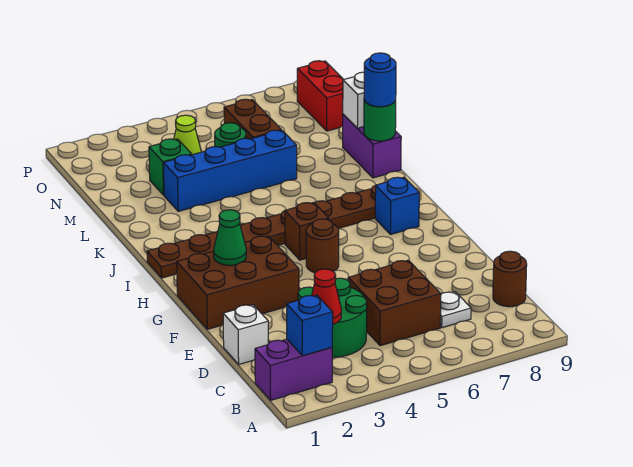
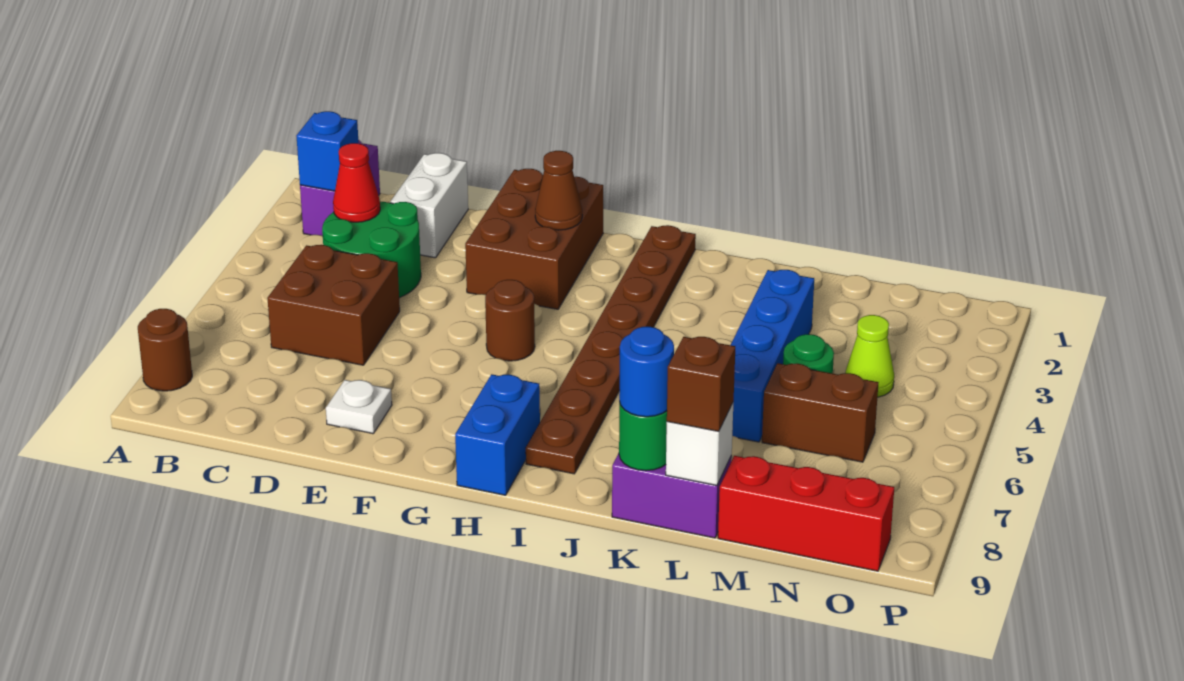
white 1x1 plate [440,292,471,328] -> white 1x1 plate moved to [326,380,392,434]
brown 1x1 round brick [493,251,527,307] -> brown 1x1 round brick moved to [138,309,192,391]
white 1x1 brick [223,305,269,364] -> white 1x2 brick [390,153,468,258]
green 1x1 cone [214,210,246,265] -> brown 1x1 cone [535,151,582,230]
brown 1x1 brick [285,202,329,260] -> brown 1x1 brick moved to [667,337,735,431]
blue 1x1 brick [375,177,419,235] -> blue 1x2 brick [455,374,540,495]
green 1x1 brick [149,139,192,195] -> none
red 1x2 brick [297,61,344,131] -> red 1x3 brick [718,456,894,571]

